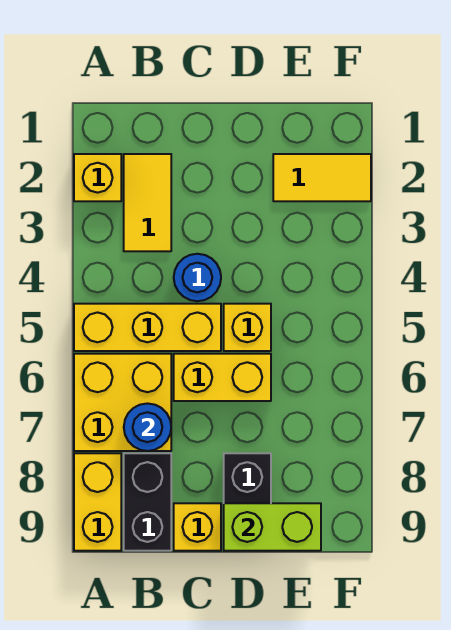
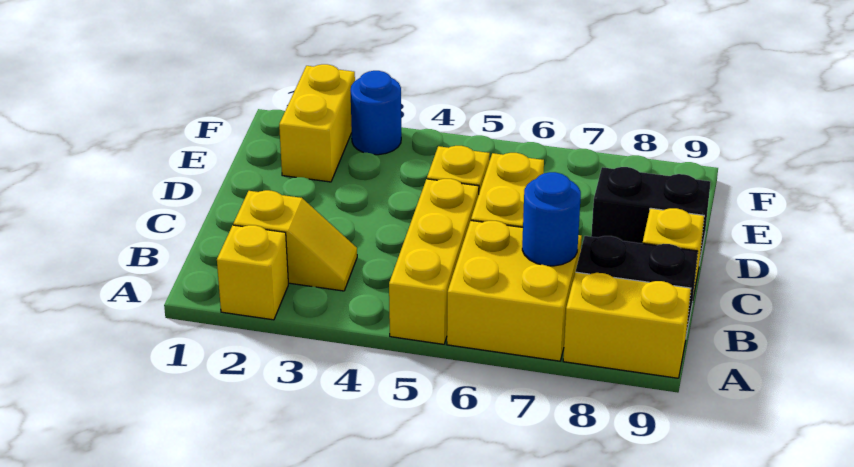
yellow 1x2 tile [124,154,171,251] -> yellow 1x2 slope [233,190,357,291]
blue 1x1 round brick [174,254,221,301] -> blue 1x1 round brick moved to [351,71,401,155]
lime 1x2 brick [224,503,321,551] -> none
yellow 1x2 tile [273,154,371,201] -> yellow 1x2 brick [279,64,355,182]

